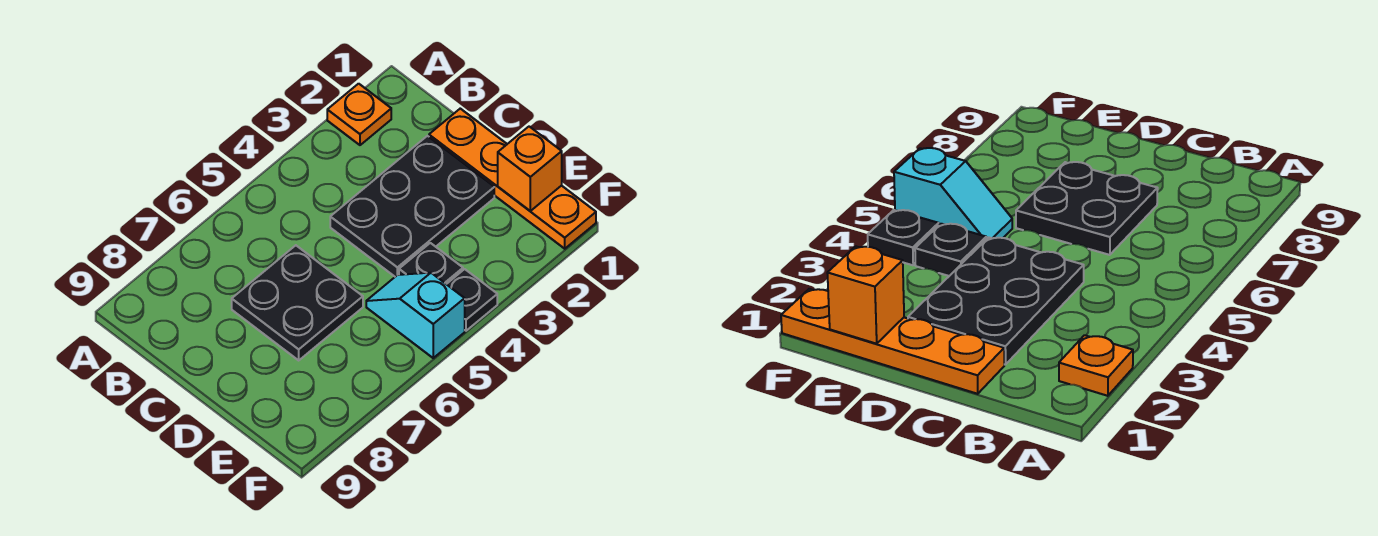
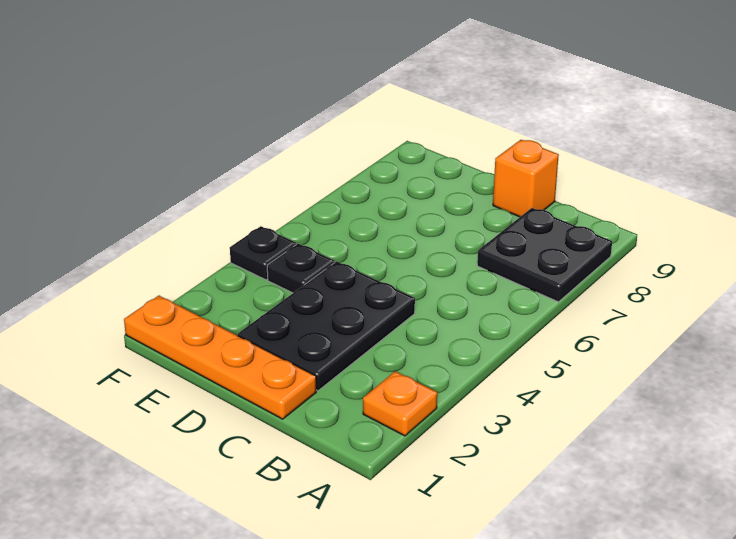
black 2x2 plate [232,245,363,360] -> black 2x2 plate moved to [477,208,612,302]
orange 1x1 brick [498,127,562,211] -> orange 1x1 brick moved to [493,140,559,217]
cyan 1x2 slope [366,273,465,358] -> none

